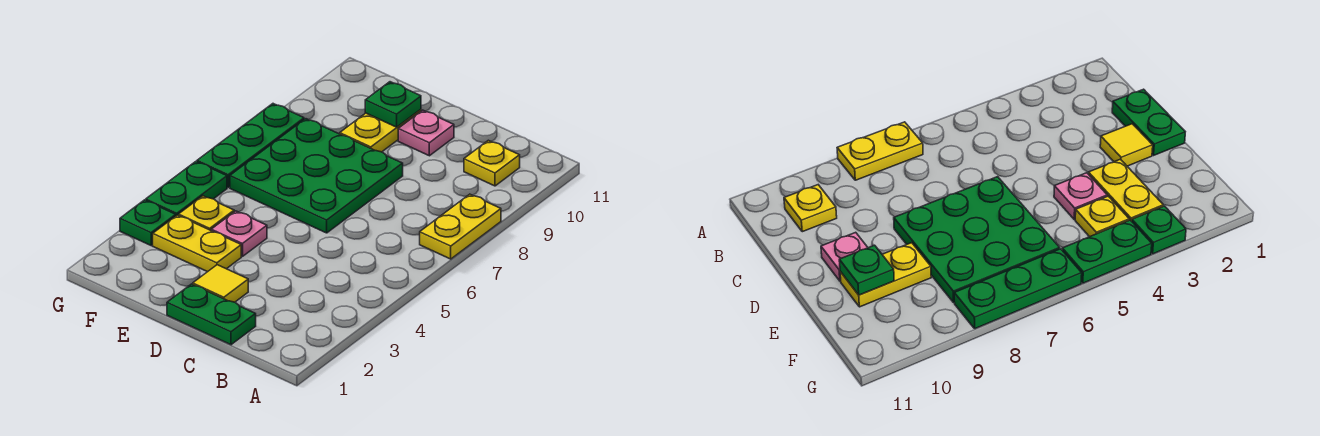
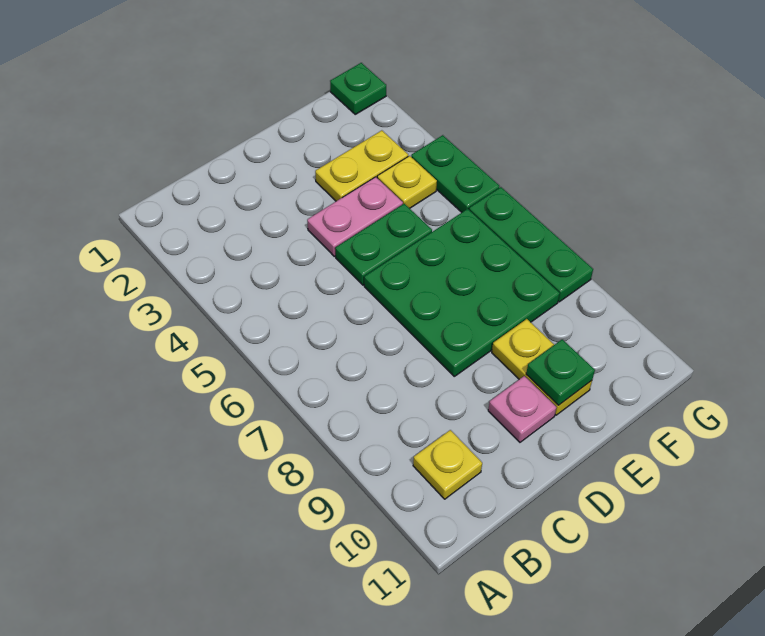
yellow 1x2 plate [420,194,501,259] -> none
green 1x2 plate [167,284,256,345] -> green 1x2 plate moved to [335,204,432,285]
yellow 1x1 tile [193,265,248,302] -> none
pink 1x1 plate [211,211,267,257] -> pink 1x2 plate [307,177,403,256]
green 1x1 plate [120,200,176,245] -> green 1x1 plate moved to [330,63,386,114]

